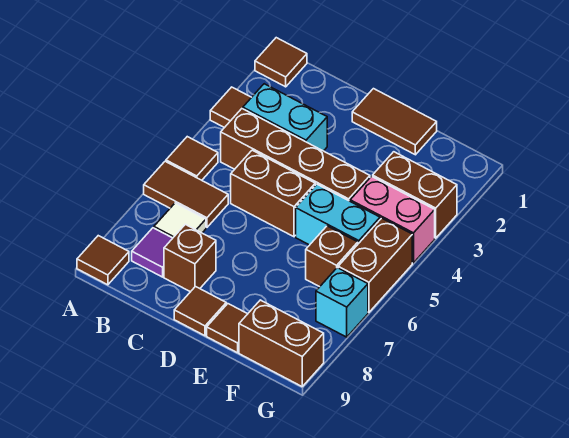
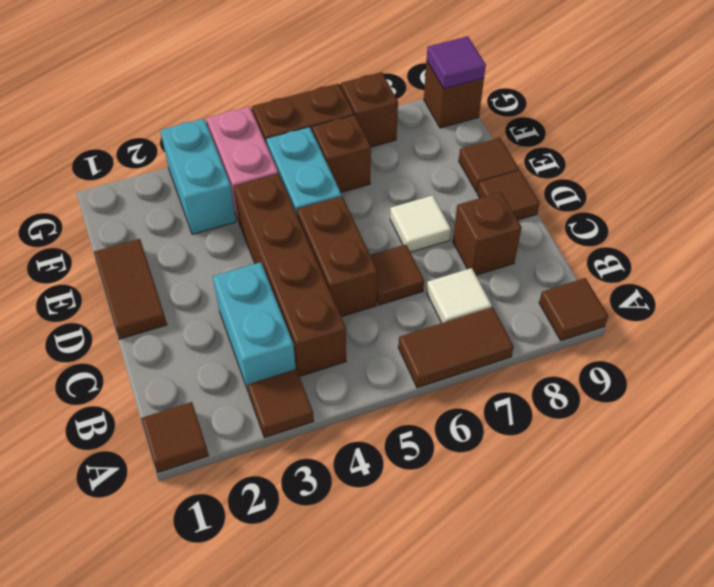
brown 1x1 tile [166,137,218,180] -> brown 1x1 tile moved to [370,244,424,305]
brown 1x2 tile [144,161,228,227] -> brown 1x2 tile turned to [398,307,514,388]
purple 1x1 tile [132,228,173,277] -> purple 1x1 tile moved to [427,36,486,89]
none -> white 1x1 tile [390,195,451,252]
brown 1x2 brick [373,152,457,238] -> cyan 1x2 brick [160,119,236,234]
brown 1x2 brick [239,300,324,386] -> brown 1x1 brick [424,61,484,128]
cyan 1x1 brick [316,268,368,337] -> brown 1x1 brick [341,72,398,147]

